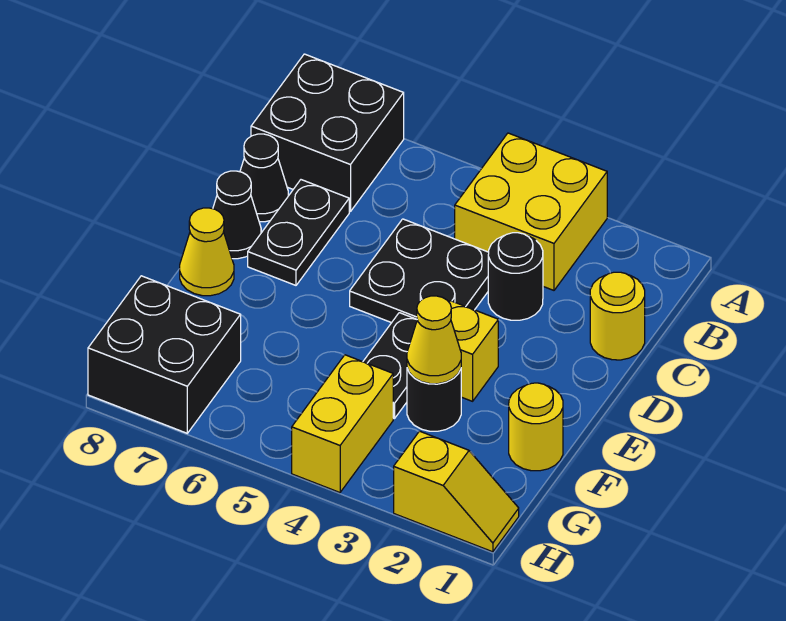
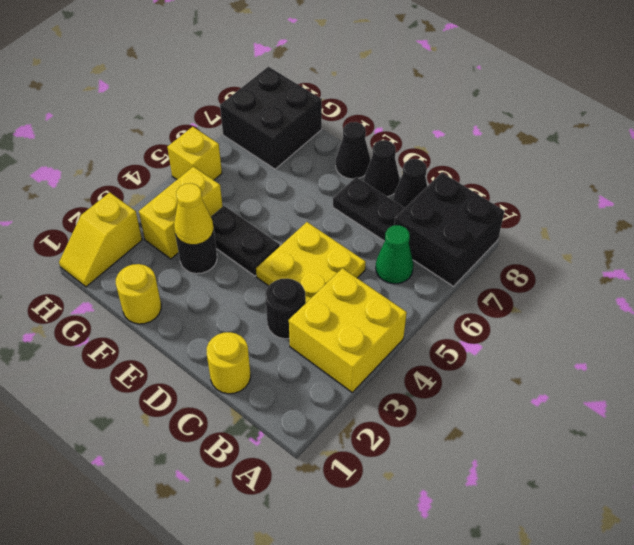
none -> green 1x1 cone [376,225,414,284]
black 2x2 plate [350,219,489,323] -> yellow 2x2 plate [256,222,366,303]
yellow 1x1 brick [449,301,498,401] -> yellow 1x1 brick moved to [167,127,222,180]
yellow 1x1 cone [180,208,234,296] -> black 1x1 cone [336,122,370,179]
yellow 1x2 brick [292,355,393,493] -> yellow 1x2 brick turned to [139,166,223,259]

